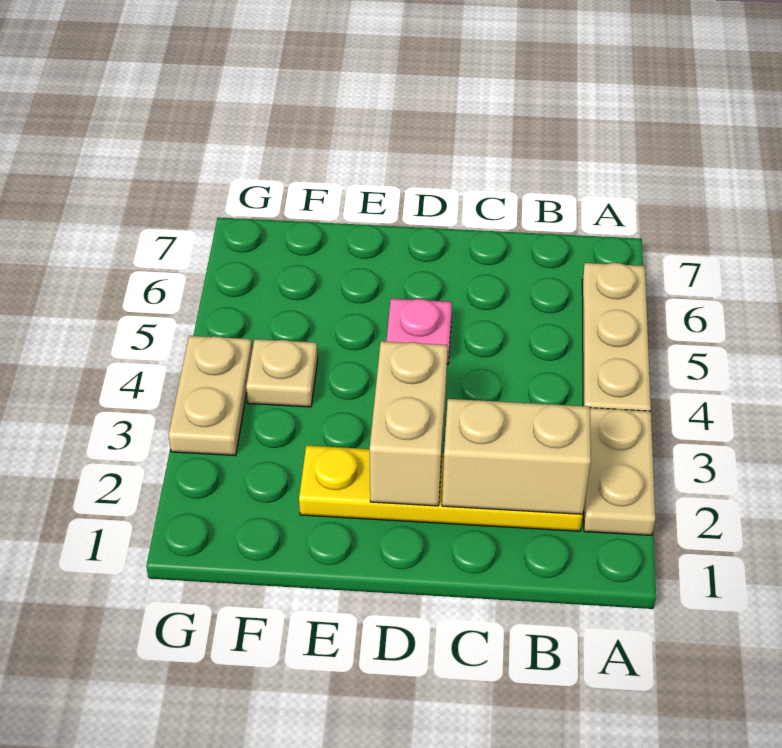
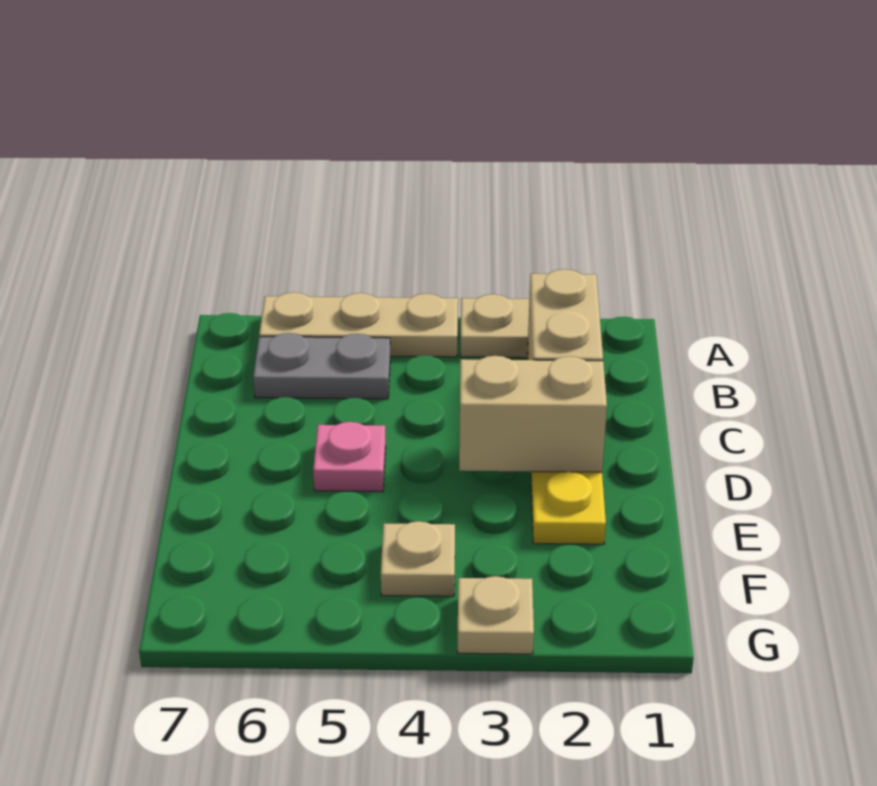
none -> grey 1x2 plate [253,333,390,399]
tan 1x2 plate [168,336,252,456] -> tan 1x1 plate [457,576,534,654]

